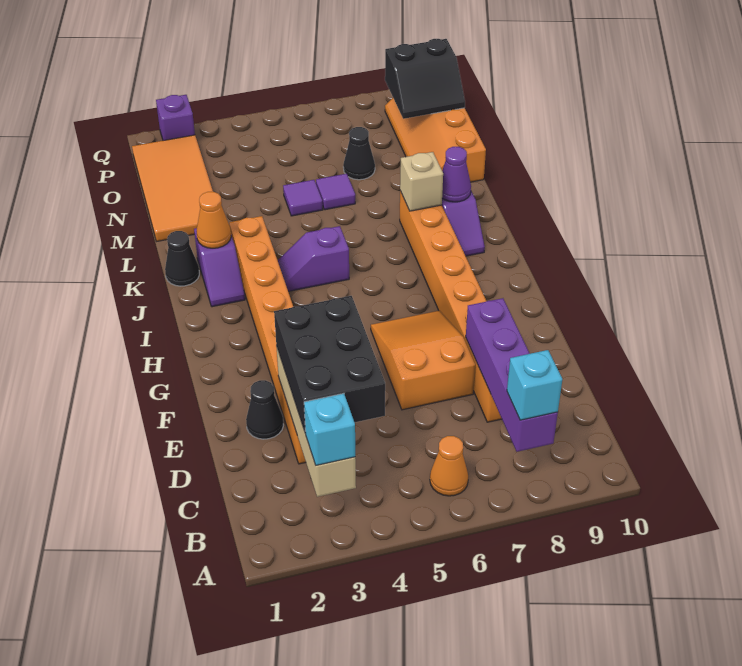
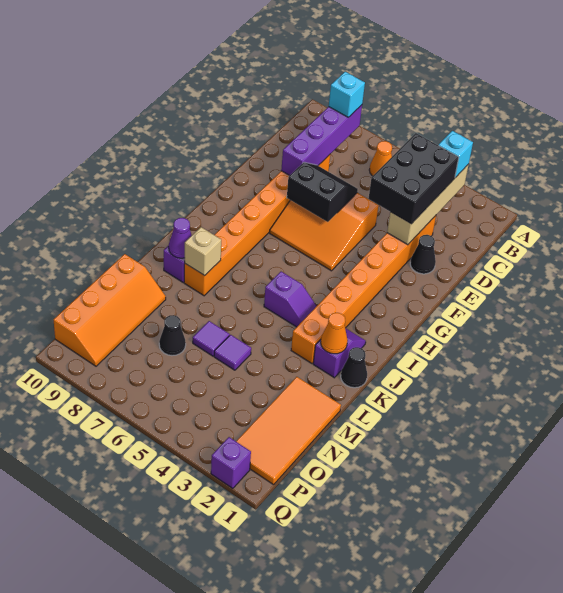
orange 2x3 slope [371,311,475,410] -> orange 3x3 slope [270,193,379,271]
black 2x2 slope [385,39,465,119] -> black 2x2 slope moved to [287,162,358,222]

